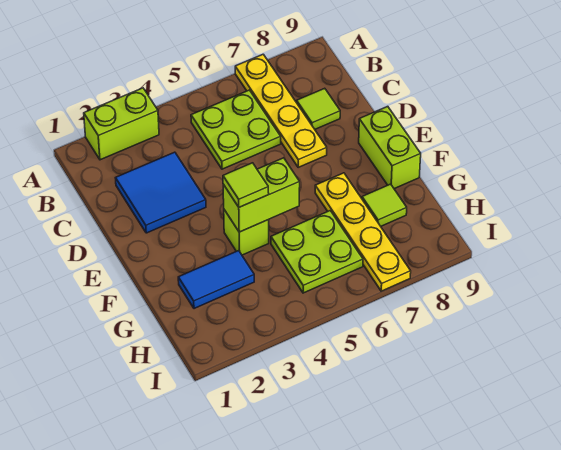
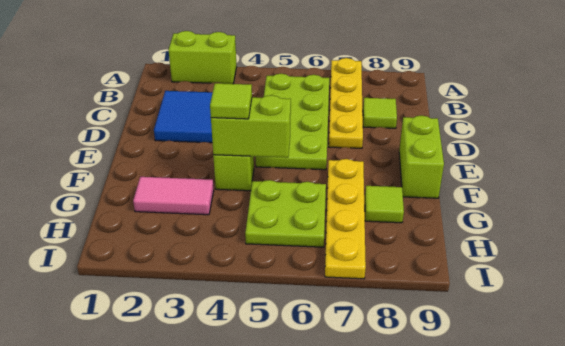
lime 2x2 plate [191,90,281,169] -> lime 2x4 plate [256,74,329,170]
blue 1x2 tile [178,251,254,309] -> pink 1x2 tile [133,177,214,215]

